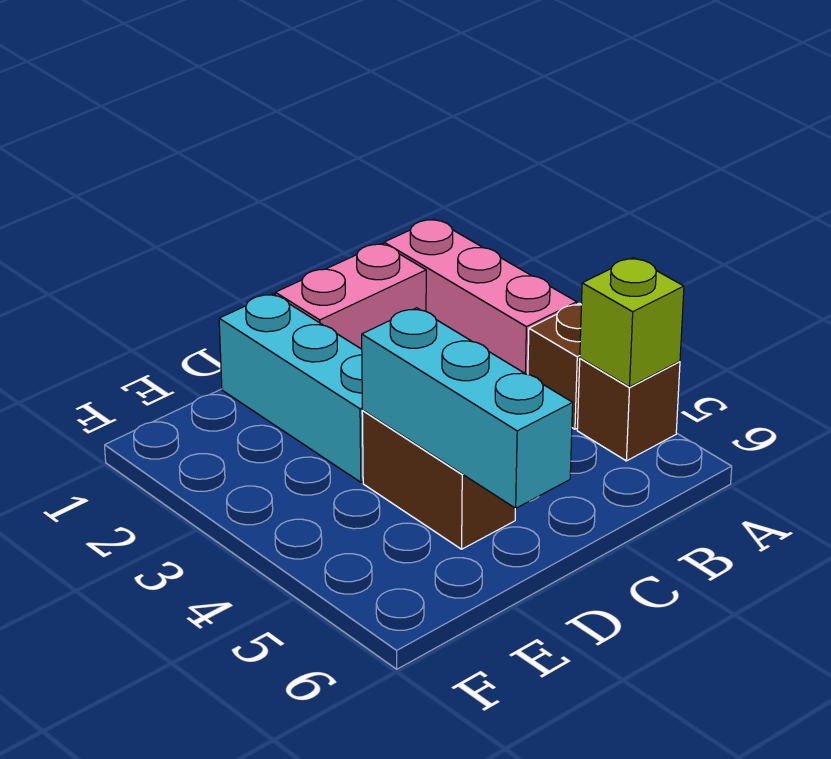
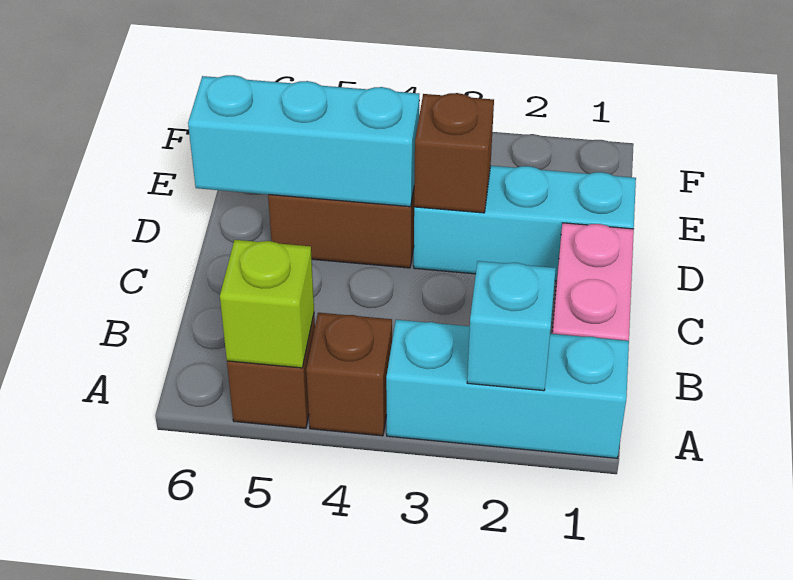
pink 1x3 brick [384,219,577,374] -> cyan 1x3 brick [386,320,629,458]
none -> cyan 1x1 brick [467,261,556,391]
none -> brown 1x1 brick [414,93,494,213]

